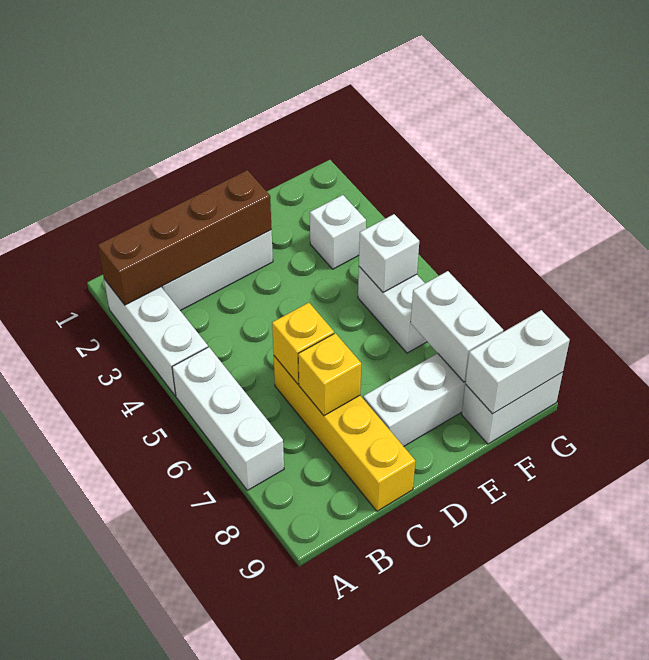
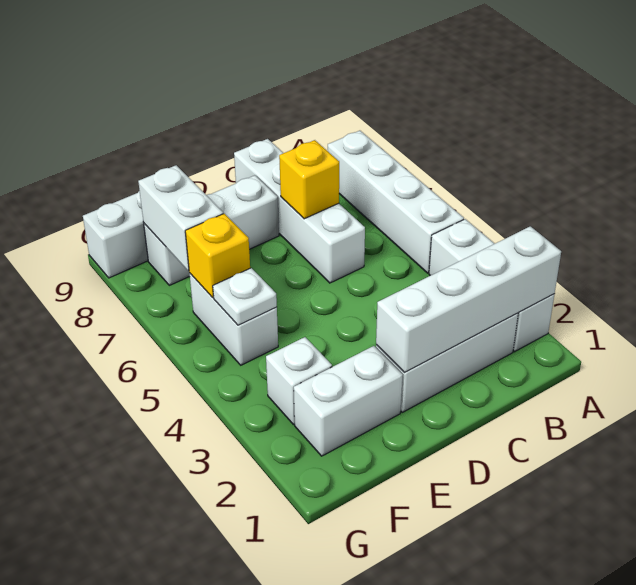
brown 1x4 brick [98,170,272,305] -> white 1x4 brick [376,226,561,372]
white 1x3 brick [172,347,284,490] -> white 1x4 brick [328,131,464,273]
yellow 1x4 brick [274,356,415,511] -> white 1x4 brick [234,139,365,283]
yellow 1x1 brick [272,303,334,384] -> yellow 1x1 brick moved to [185,214,250,298]
white 1x1 brick [359,214,419,292] -> white 1x1 plate [213,268,277,325]
white 1x2 brick [465,310,570,414] -> white 1x2 brick moved to [294,346,403,456]

